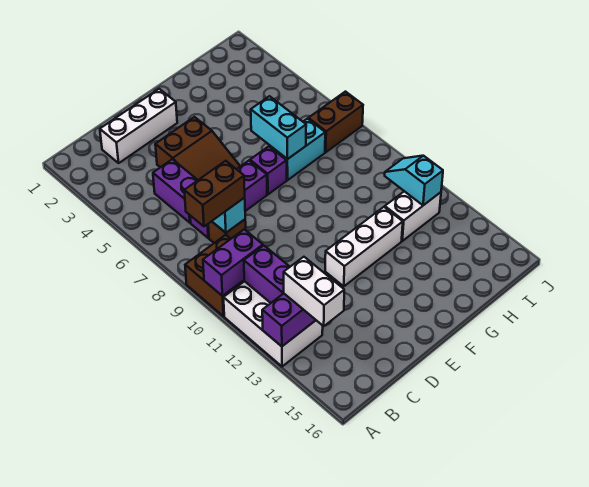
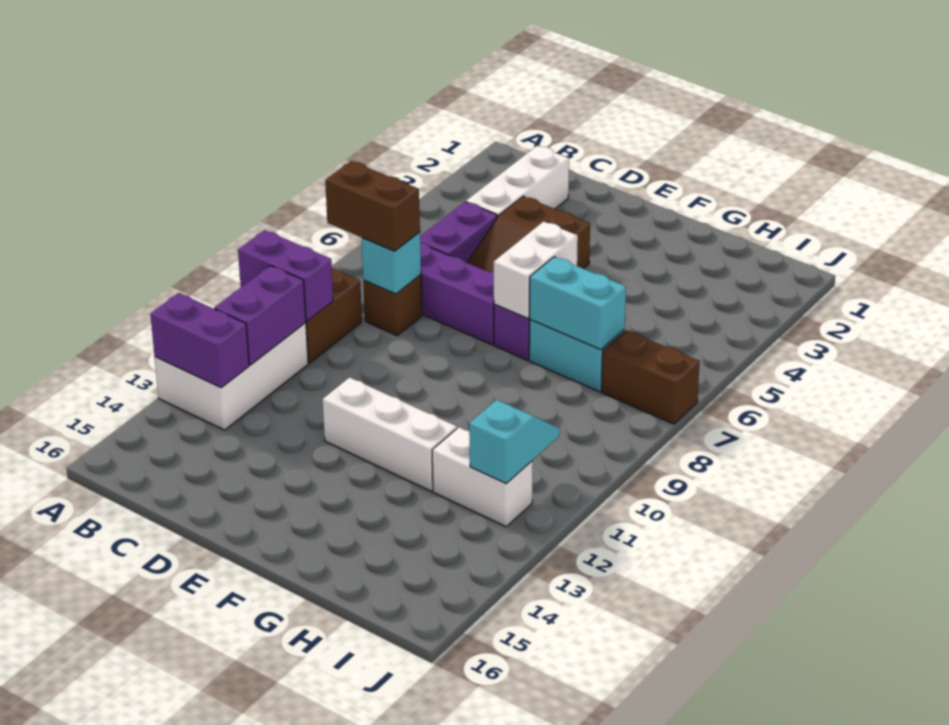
white 1x2 brick [284,257,344,326] -> white 1x2 brick moved to [494,222,578,319]
white 1x3 brick [100,89,177,163] -> white 1x3 brick turned to [466,146,569,218]
cyan 1x2 brick [251,96,306,159] -> cyan 1x2 brick turned to [530,257,626,350]

